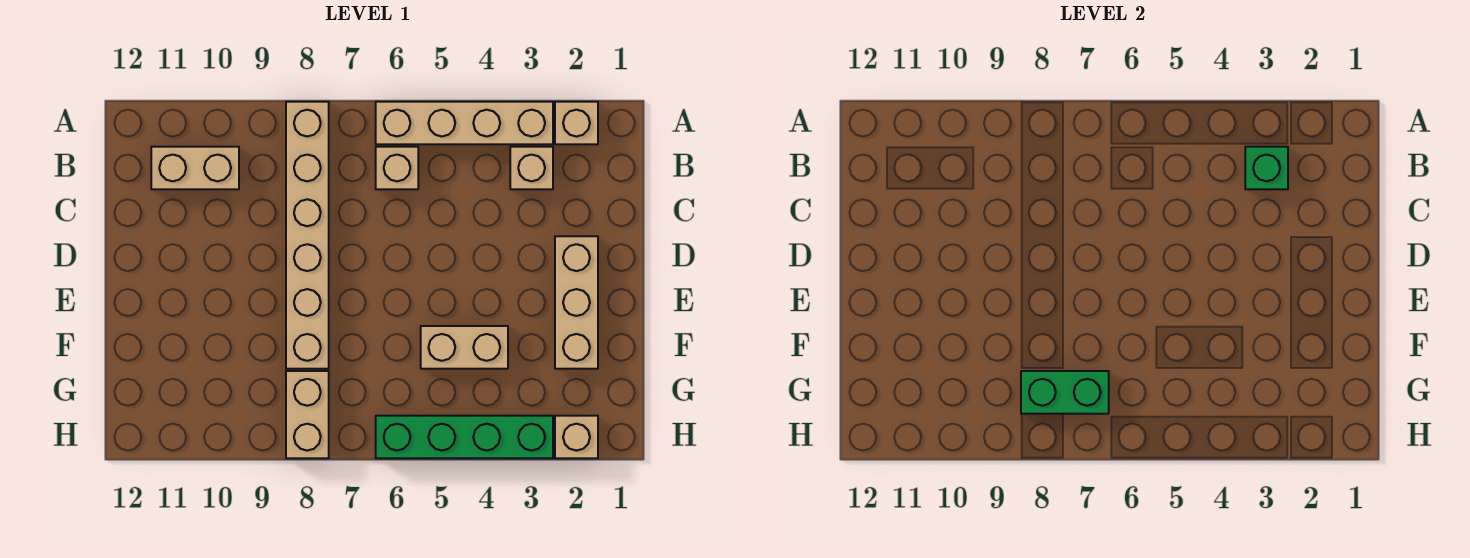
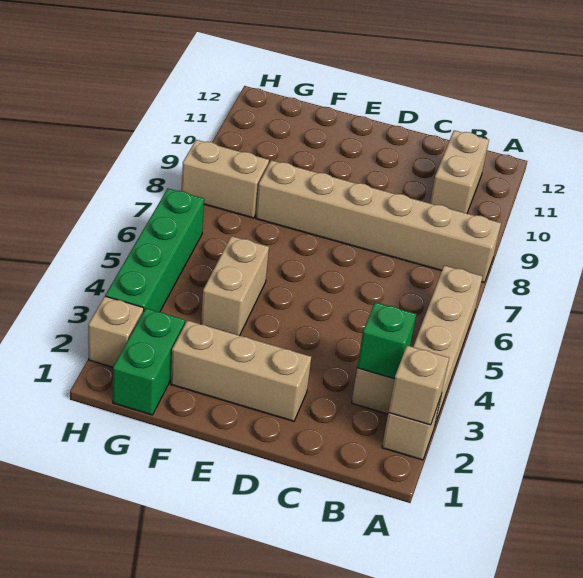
tan 1x1 brick [376,147,418,189] -> tan 1x1 brick moved to [388,346,449,425]
green 1x2 brick [1021,371,1109,414] -> green 1x2 brick moved to [113,308,185,415]

